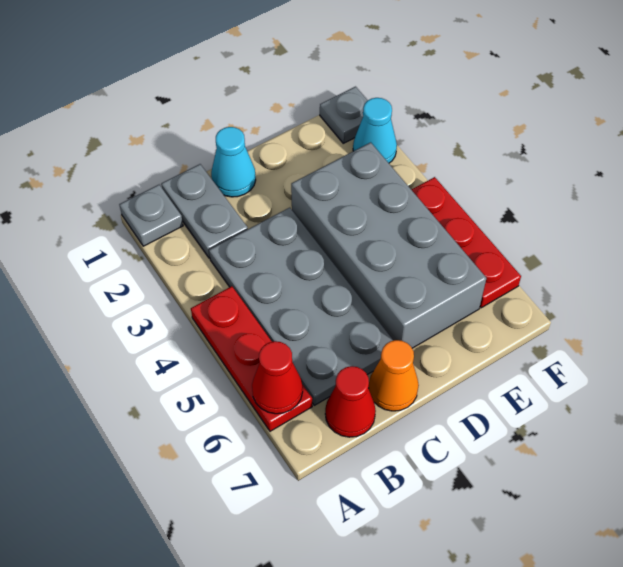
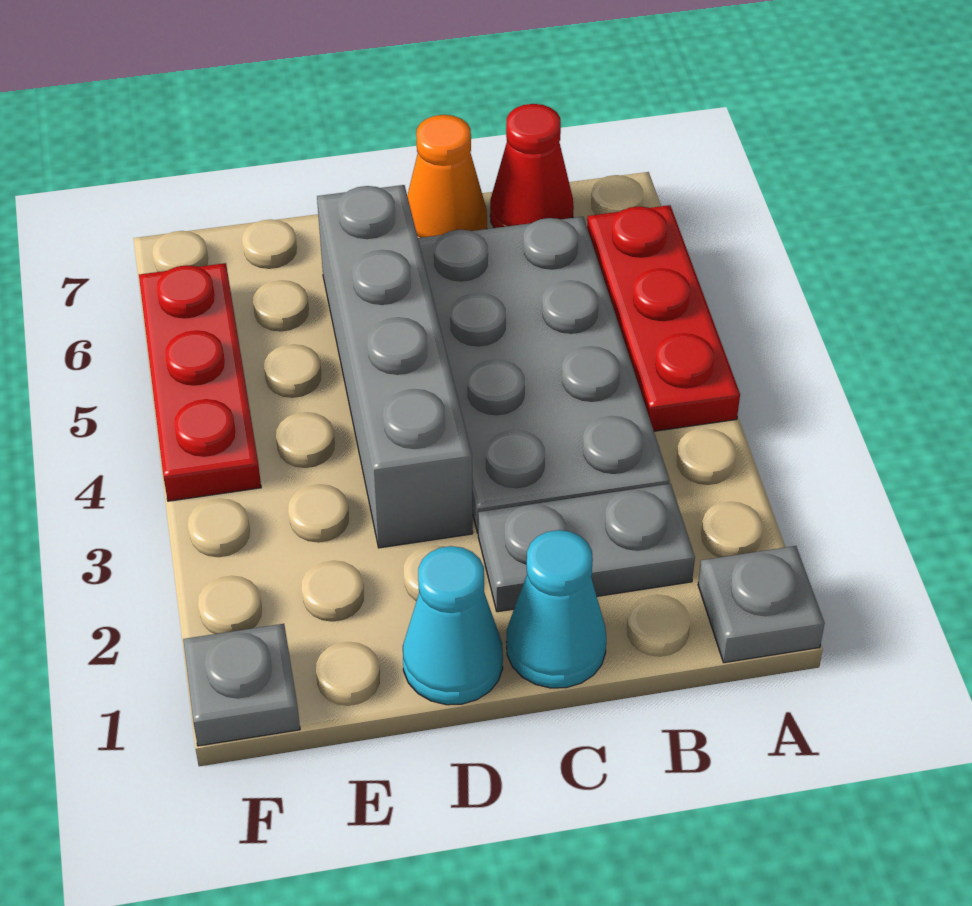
red 1x1 cone [252,341,303,414] -> none
grey 1x2 plate [161,164,248,258] -> grey 1x2 plate turned to [478,484,695,612]
grey 2x4 brick [291,142,486,348] -> grey 1x4 brick [317,185,473,548]
cyan 1x1 cone [353,98,397,163] -> cyan 1x1 cone moved to [403,546,503,705]

